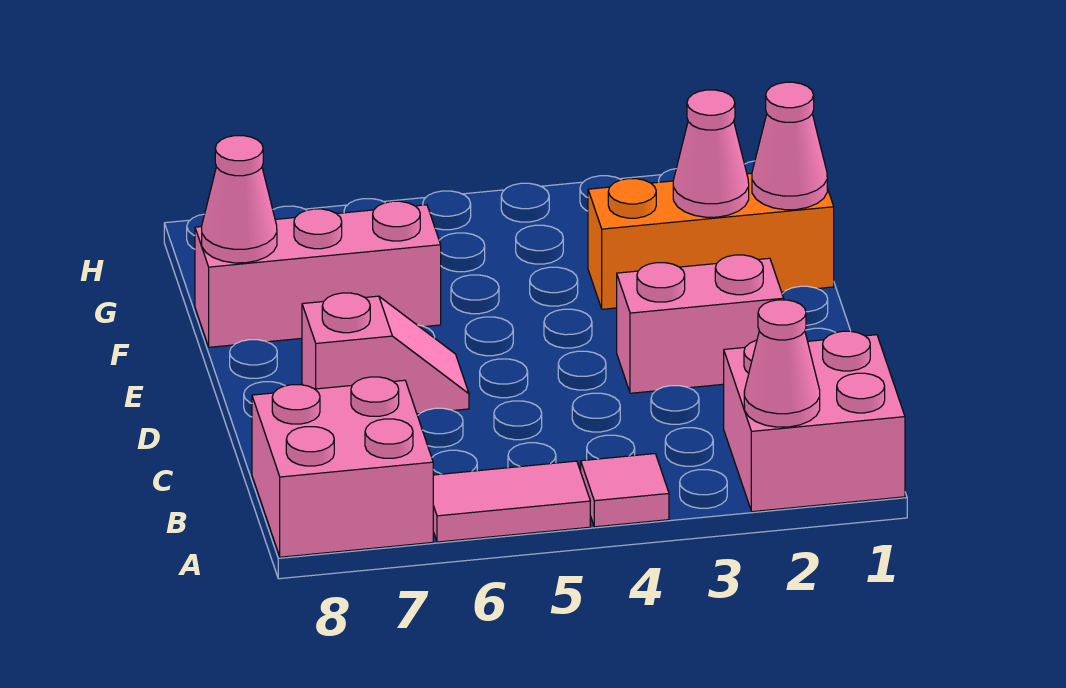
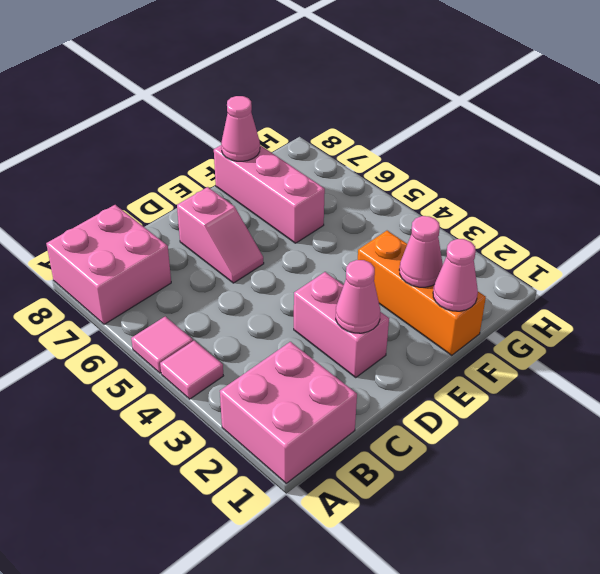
pink 1x1 cone [744,300,820,427] -> pink 1x1 cone moved to [336,260,380,333]
pink 1x2 tile [433,461,590,542] -> pink 1x1 tile [131,317,193,373]

